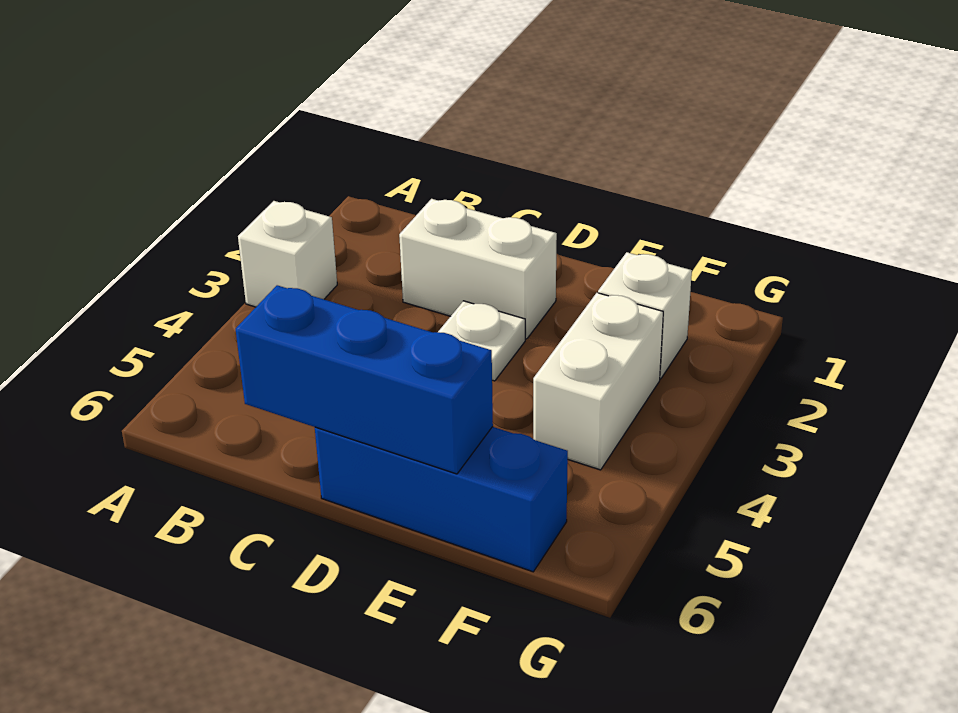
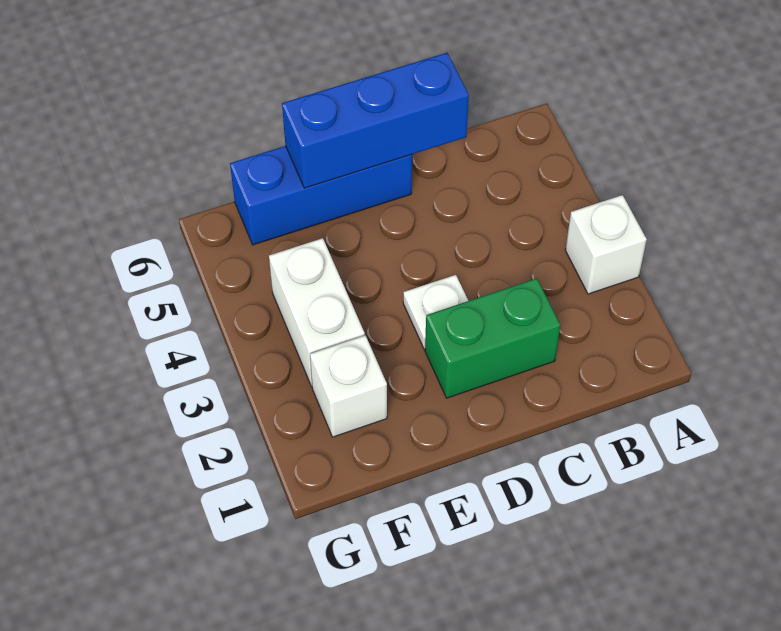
white 1x2 brick [399,199,557,339] -> green 1x2 brick [425,278,560,398]

